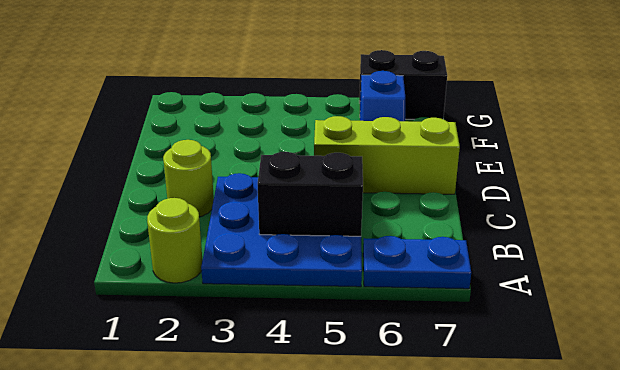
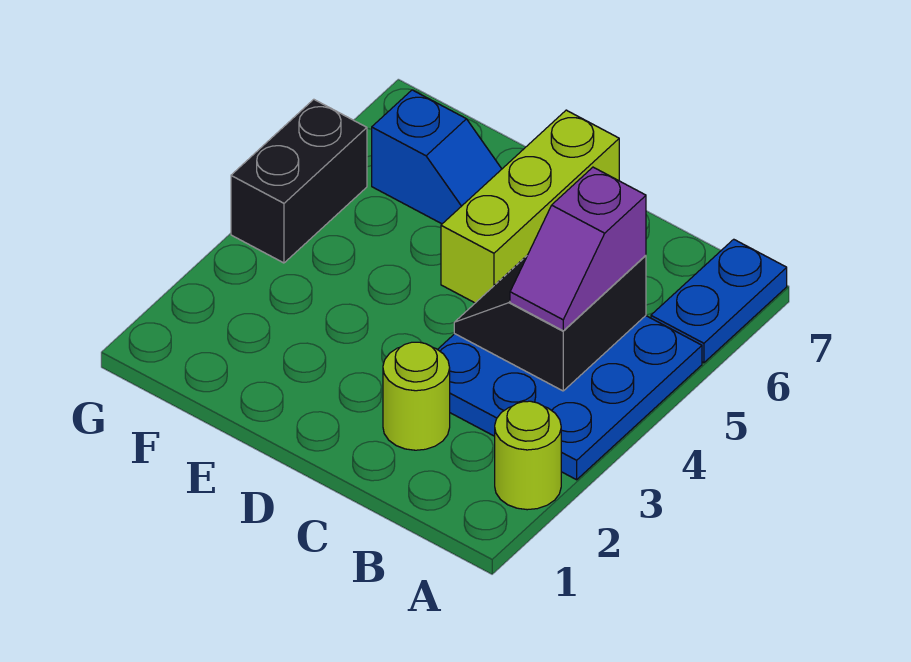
none -> purple 1x2 slope [510,167,646,331]
black 1x2 brick [359,50,447,119] -> black 1x2 brick moved to [231,99,367,263]

